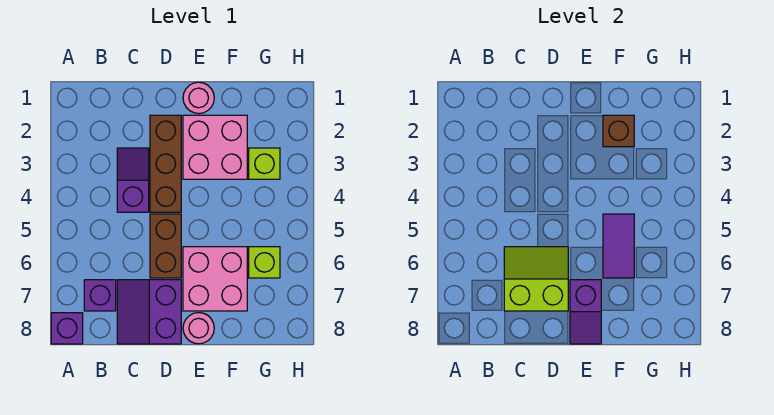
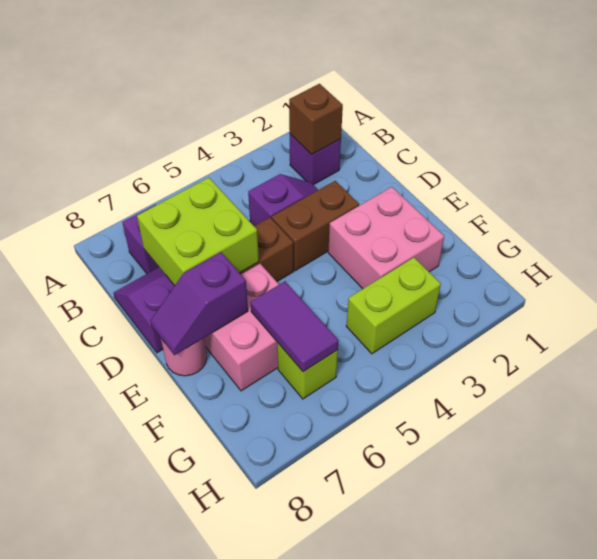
purple 1x1 brick [51,313,83,344] -> purple 1x1 brick moved to [290,134,341,185]
lime 2x2 slope [504,247,568,311] -> lime 2x2 brick [137,178,259,286]
brown 1x3 brick [150,115,181,212] -> brown 1x2 brick [272,181,359,271]
pink 1x1 round brick [183,82,214,114] -> none
brown 1x1 brick [603,115,634,147] -> brown 1x1 brick moved to [289,84,343,155]
purple 1x2 tile [603,214,634,278] -> purple 1x2 tile turned to [250,281,339,372]
lime 1x1 brick [249,148,280,179] -> lime 1x2 brick [346,257,441,354]

